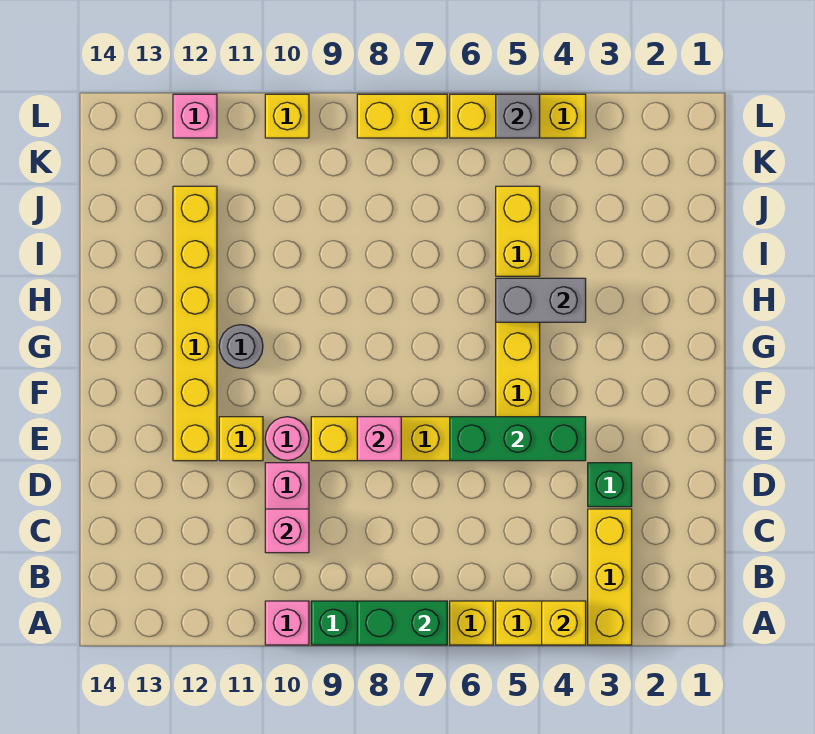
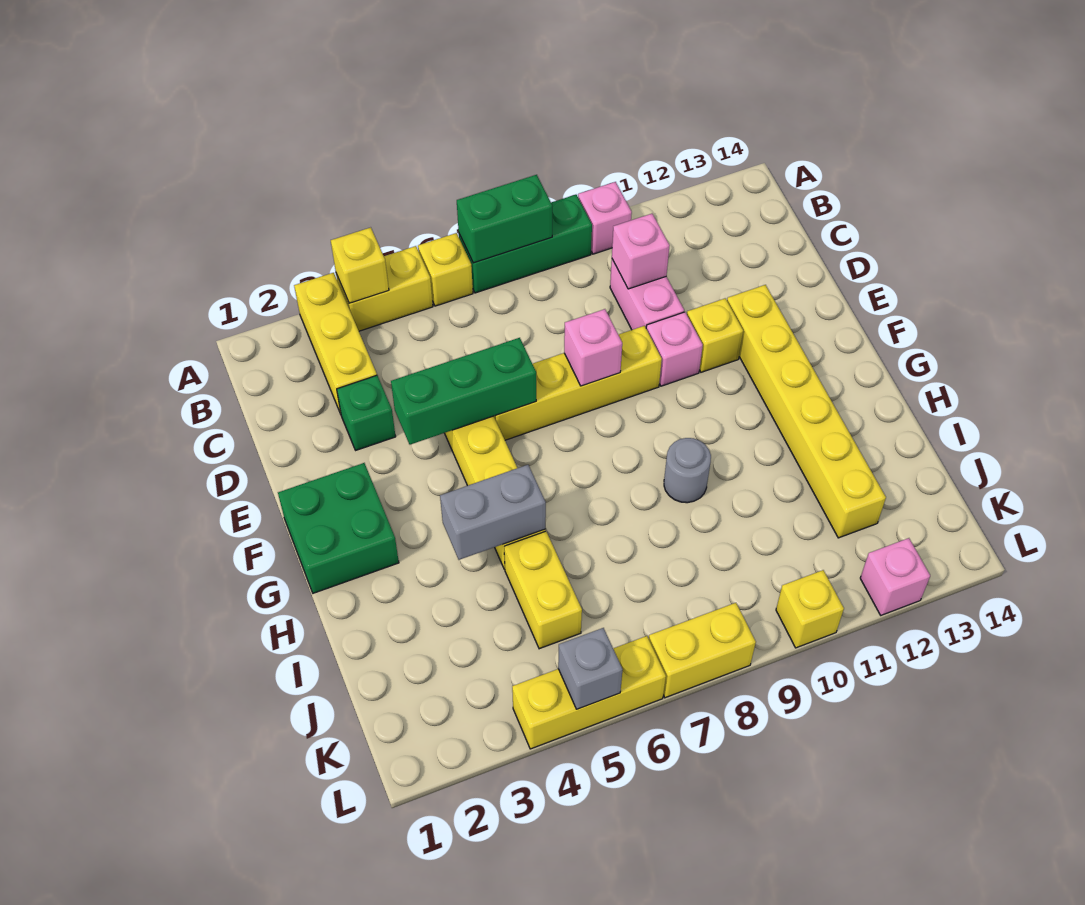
pink 1x1 round brick [265,417,309,461] -> pink 1x1 brick [646,312,703,386]
none -> green 2x2 brick [278,463,399,593]
grey 1x1 round brick [219,325,263,368] -> grey 1x1 round brick moved to [664,438,711,503]

